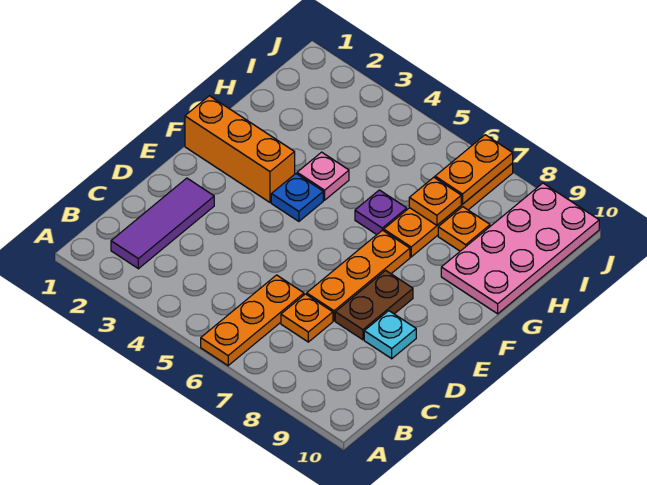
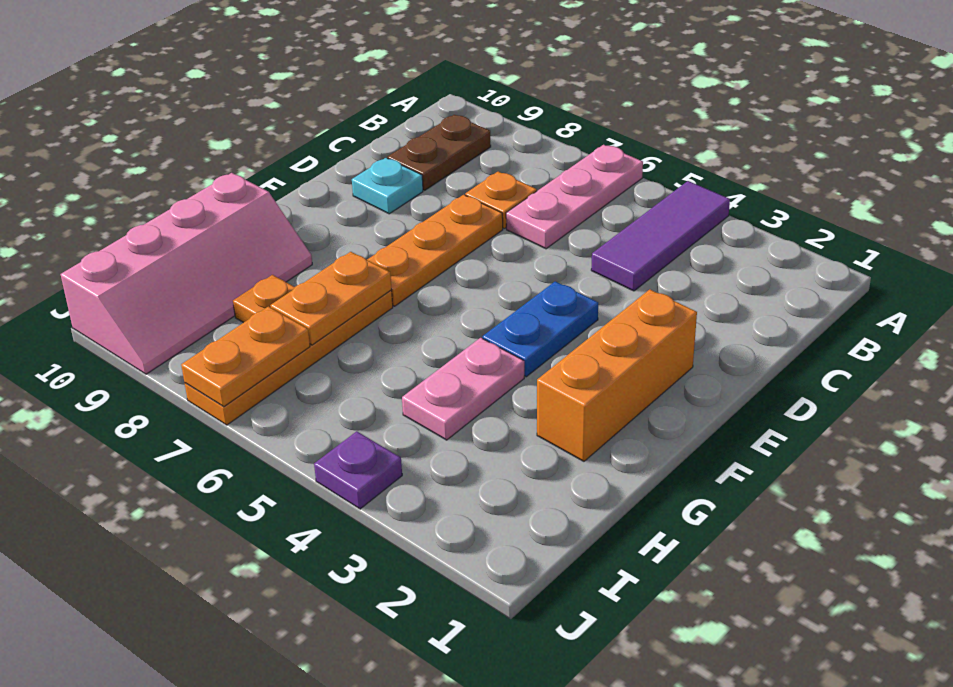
orange 1x3 plate [201,275,304,366] -> pink 1x3 plate [506,145,643,249]
purple 1x3 tile [111,178,214,269] -> purple 1x3 tile moved to [591,181,730,291]
brown 1x2 plate [335,270,413,340] -> brown 1x2 plate moved to [388,115,491,190]
orange 1x3 brick [185,96,295,202] -> orange 1x3 brick turned to [537,289,697,461]
blue 1x1 plate [271,174,323,221] -> blue 1x2 plate [483,281,598,377]
pink 1x1 plate [297,152,349,200] -> pink 1x2 plate [402,338,524,440]
purple 1x1 plate [355,190,407,234] -> purple 1x1 plate moved to [314,431,402,509]
pink 2x4 plate [441,183,599,314] -> pink 2x4 slope [60,173,312,374]
orange 1x1 plate [409,177,461,225] -> orange 1x2 plate [270,252,392,345]

